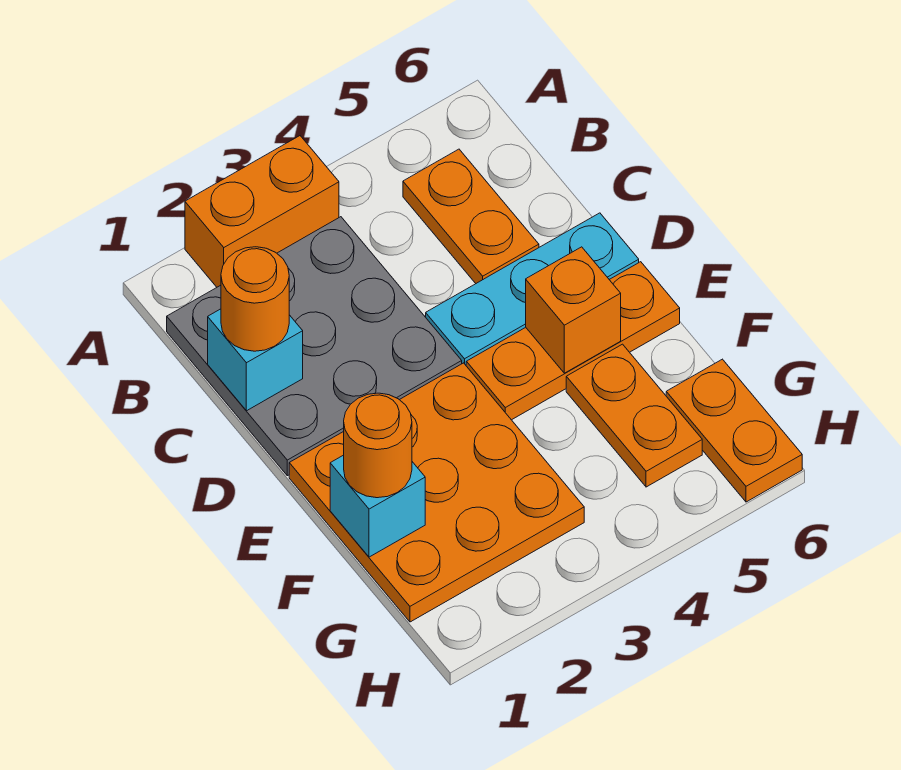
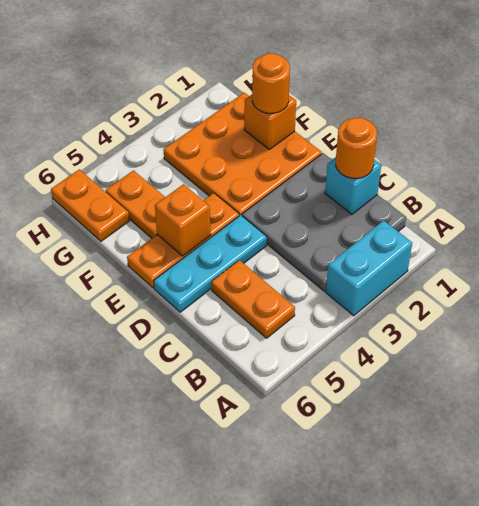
orange 1x2 brick [185,136,339,287] -> cyan 1x2 brick [326,220,412,316]
cyan 1x1 brick [330,455,425,557] -> orange 1x1 brick [244,95,296,149]

